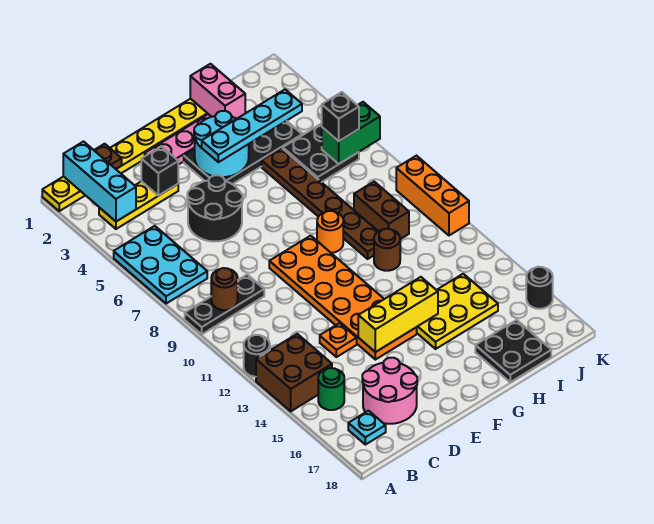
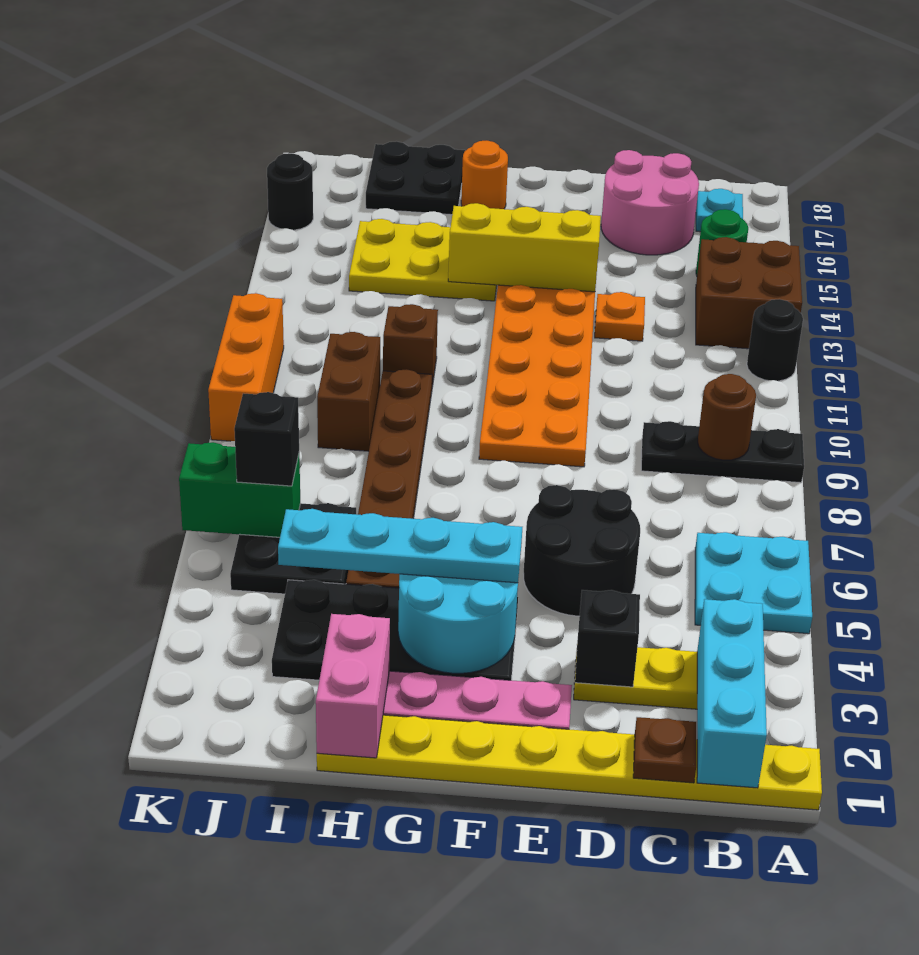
cyan 2x3 plate [114,226,207,304] -> cyan 2x2 plate [695,532,812,634]
orange 1x1 round brick [317,211,343,253] -> orange 1x1 round brick moved to [461,141,508,209]
brown 1x1 round brick [374,229,400,271] -> brown 1x1 brick [383,304,438,387]

